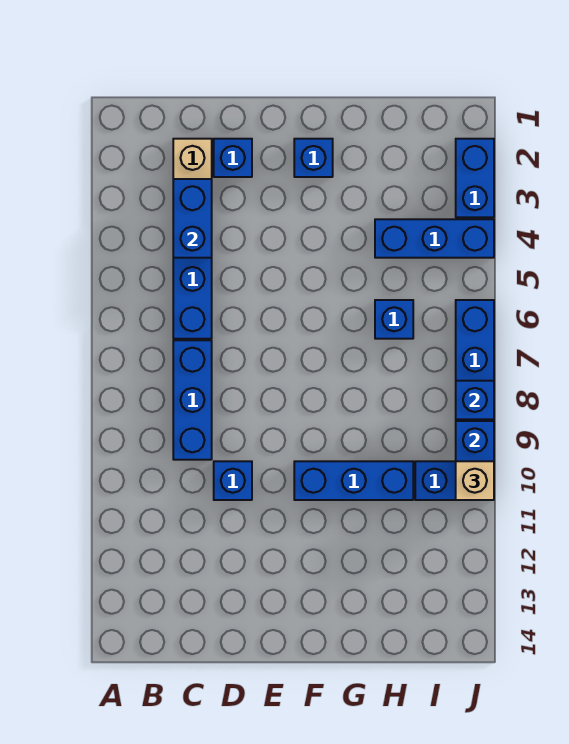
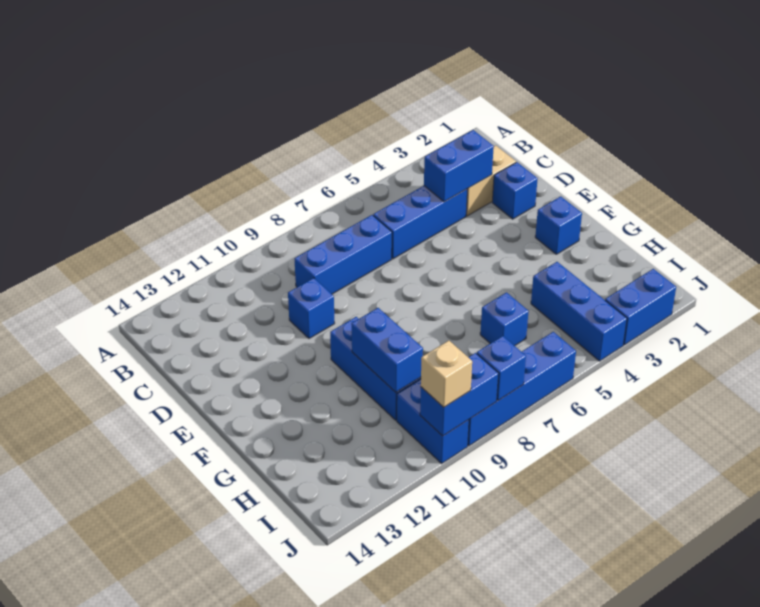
none -> blue 1x2 brick [351,308,423,392]

